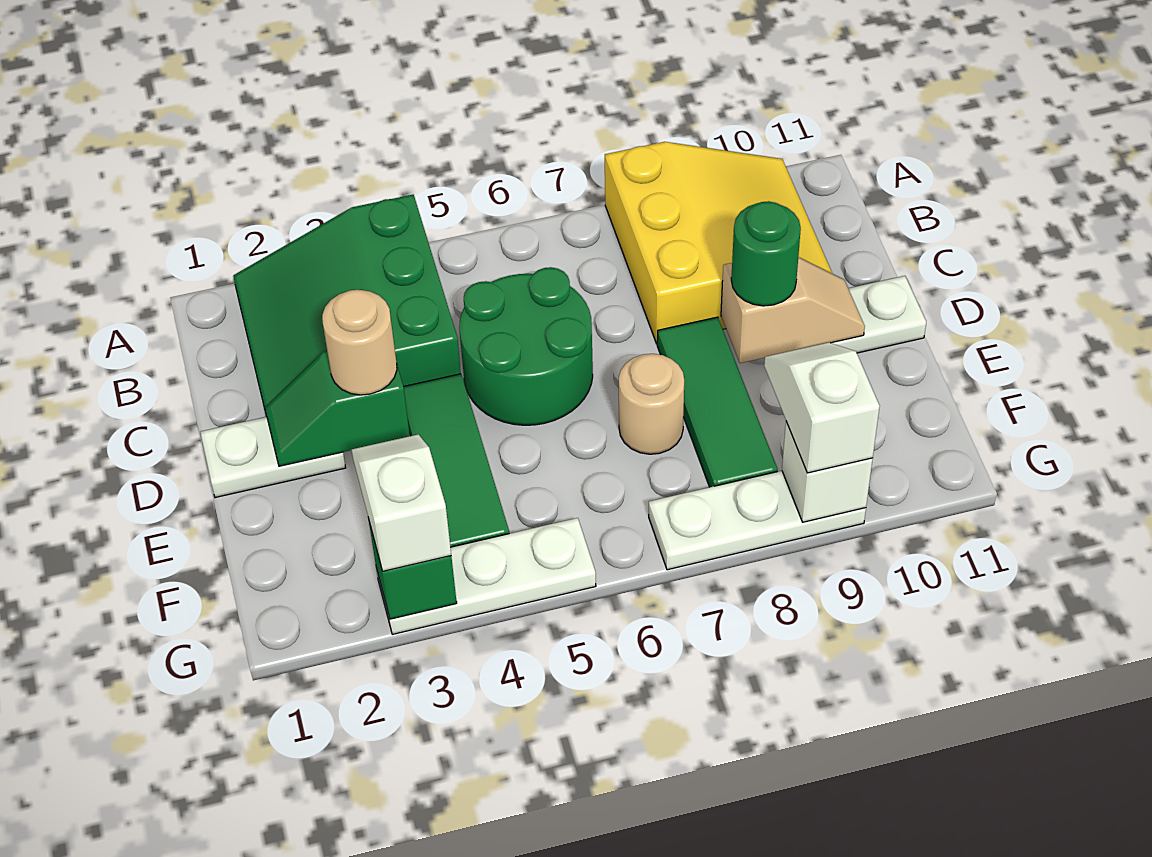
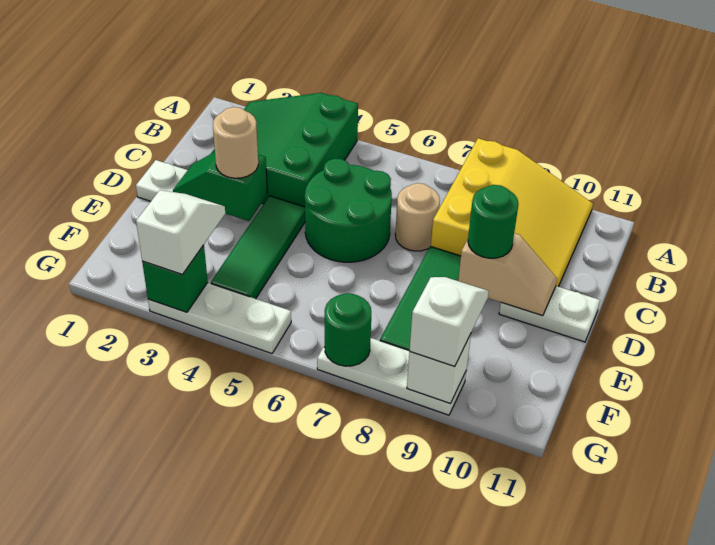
tan 1x1 round brick [619,354,684,454] -> tan 1x1 round brick moved to [395,183,440,251]
none -> green 1x1 round brick [325,293,371,366]

